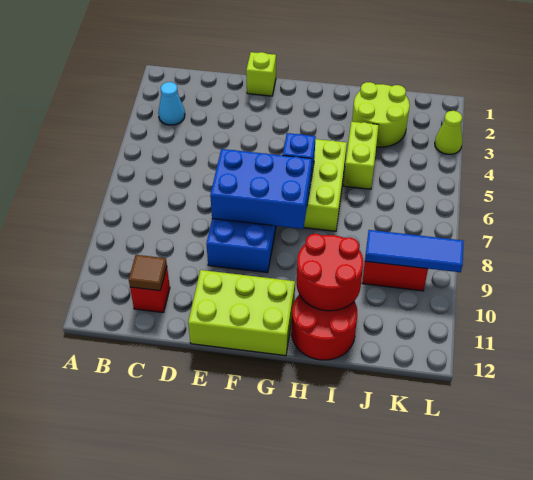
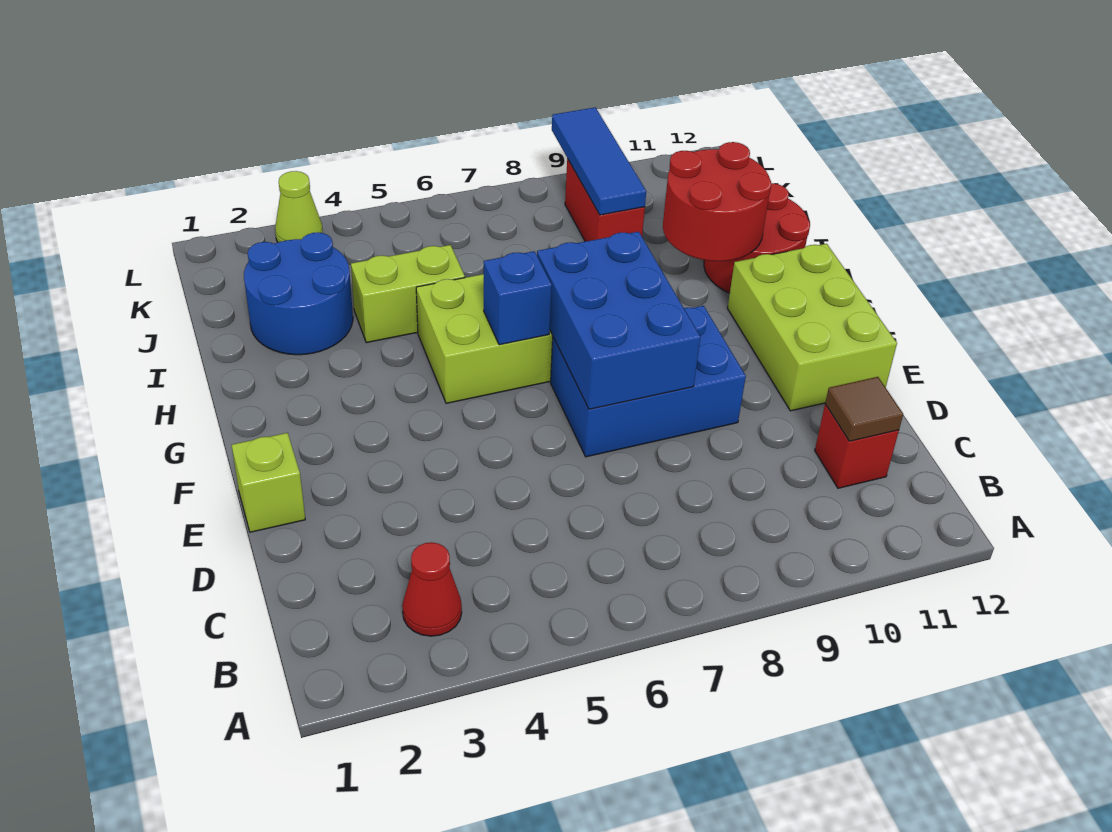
cyan 1x1 cone [158,82,185,125] -> red 1x1 cone [402,542,462,636]
lime 2x2 round brick [352,82,410,147] -> blue 2x2 round brick [244,232,353,355]

